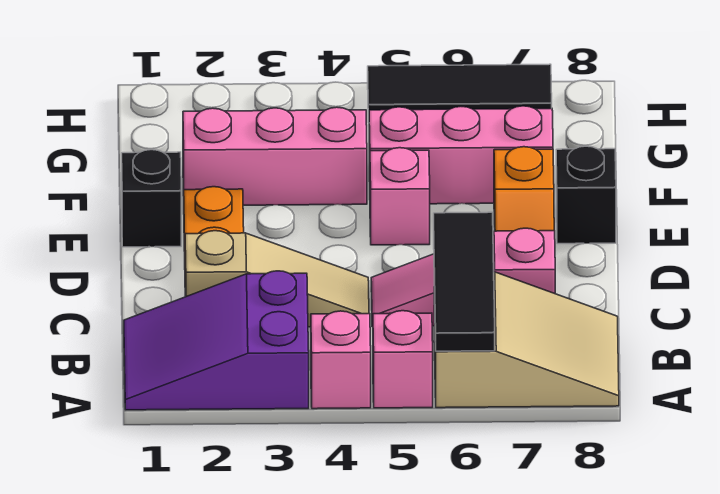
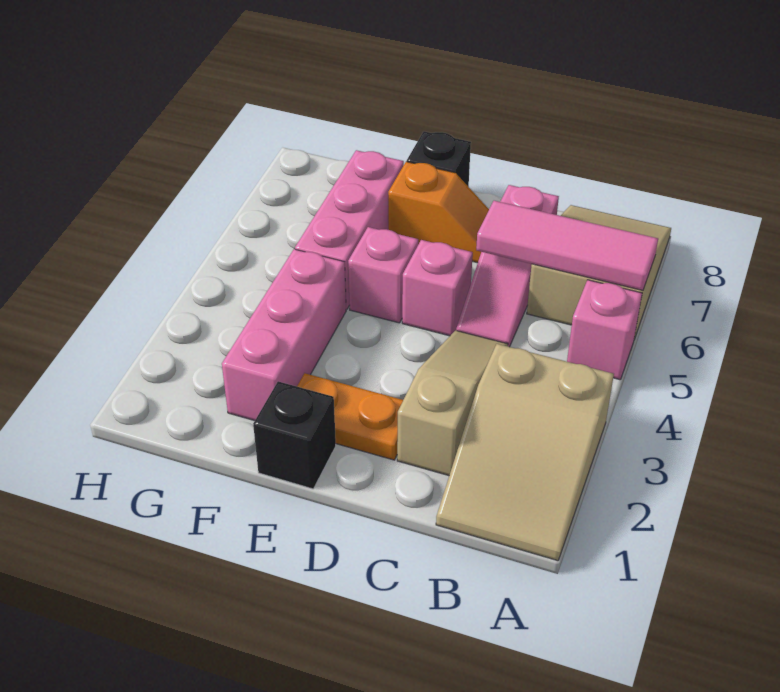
purple 2x3 slope [124,271,309,410] -> tan 2x3 slope [436,344,614,561]
pink 1x1 brick [311,311,371,409] -> pink 1x1 brick moved to [402,240,473,336]
black 1x3 tile [434,212,495,351] -> pink 1x3 tile [476,201,658,290]
black 1x3 tile [368,64,552,123] -> none

